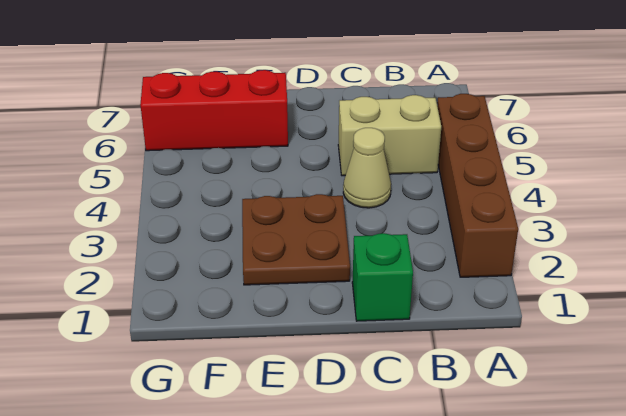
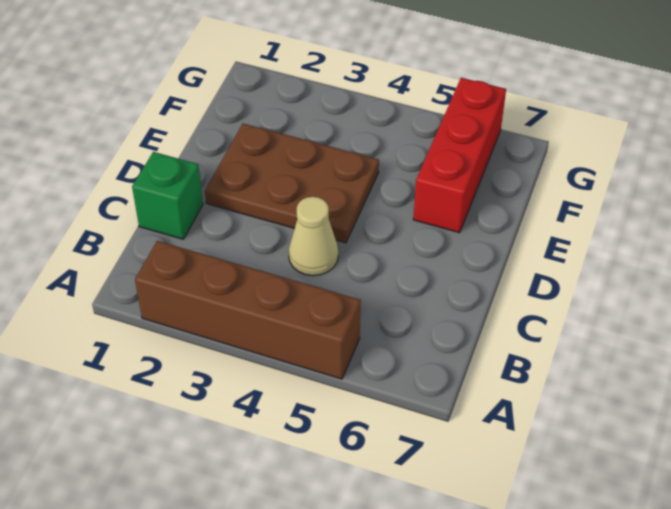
tan 1x2 brick [338,95,441,176] -> none
brown 2x2 plate [242,194,350,285] -> brown 2x3 plate [205,124,379,243]

